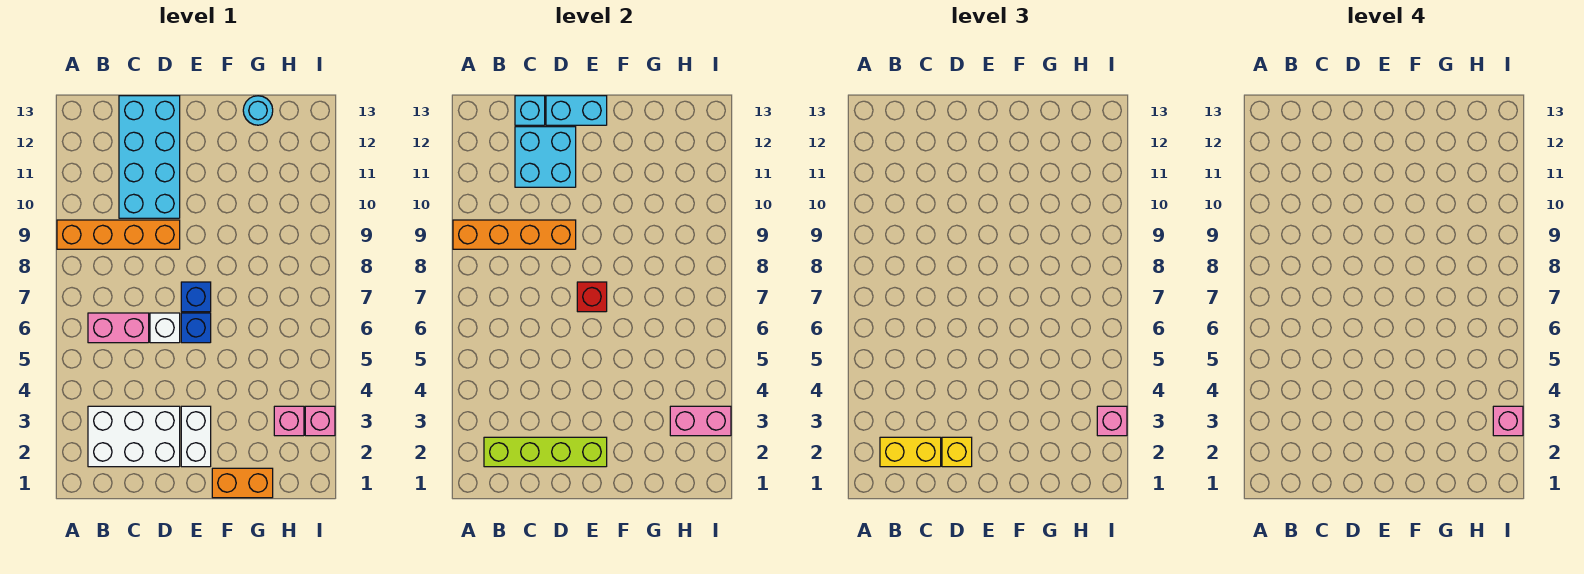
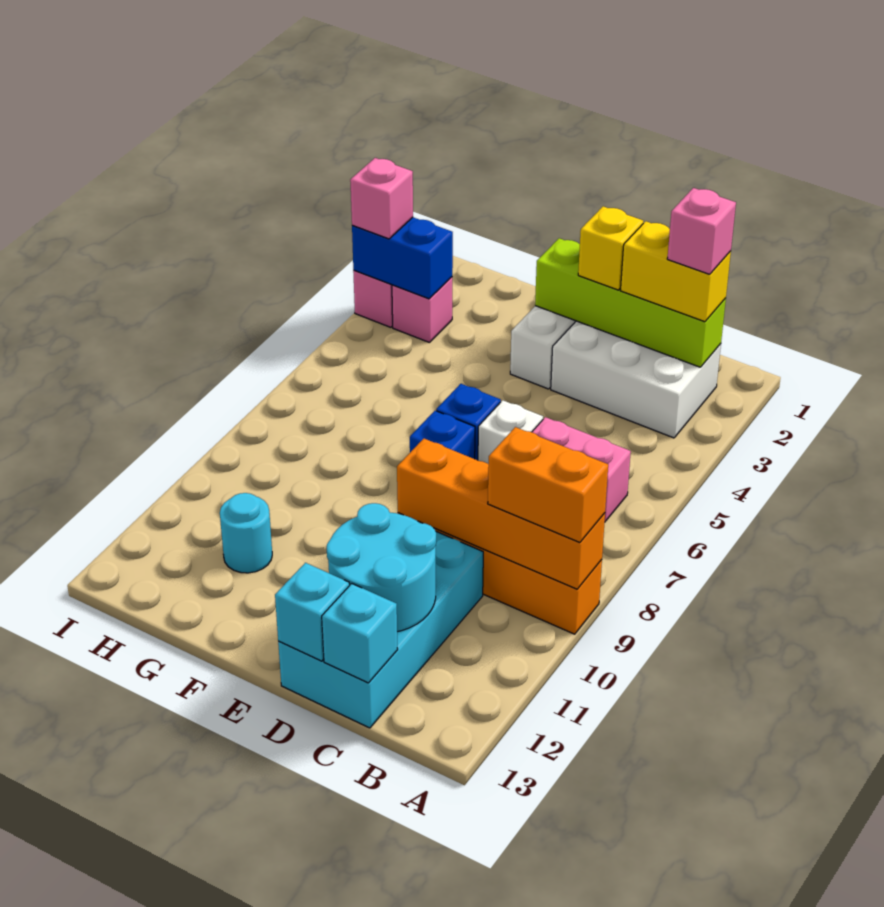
cyan 2x2 brick [515,127,576,187] -> cyan 2x2 round brick [327,503,436,632]
cyan 1x2 brick [546,96,607,125] -> cyan 1x1 brick [275,563,350,661]
red 1x1 brick [577,282,607,312] -> none
orange 1x2 brick [212,468,273,498] -> orange 1x2 brick moved to [488,427,608,542]
cyan 1x1 round brick [243,96,273,125] -> cyan 1x1 round brick moved to [220,493,272,573]
pink 1x2 brick [670,406,731,436] -> blue 1x2 brick [352,217,453,299]
pink 1x1 brick [1493,406,1523,436] -> pink 1x1 brick moved to [667,188,736,274]

